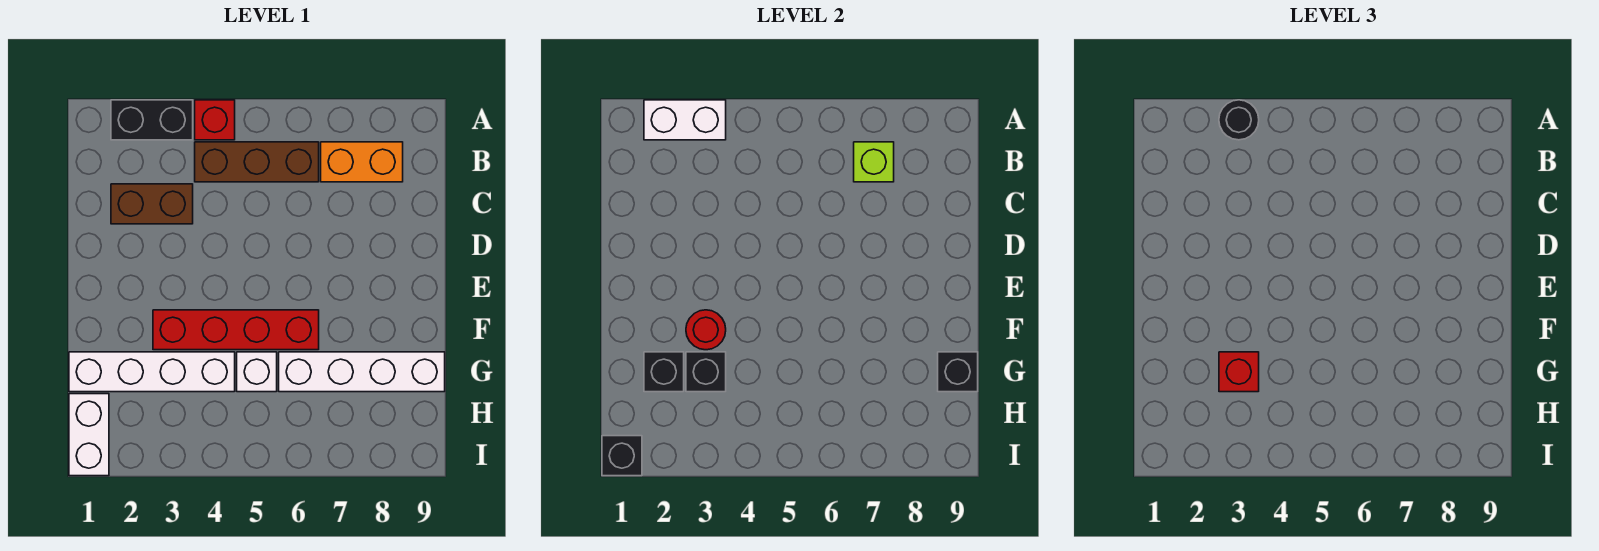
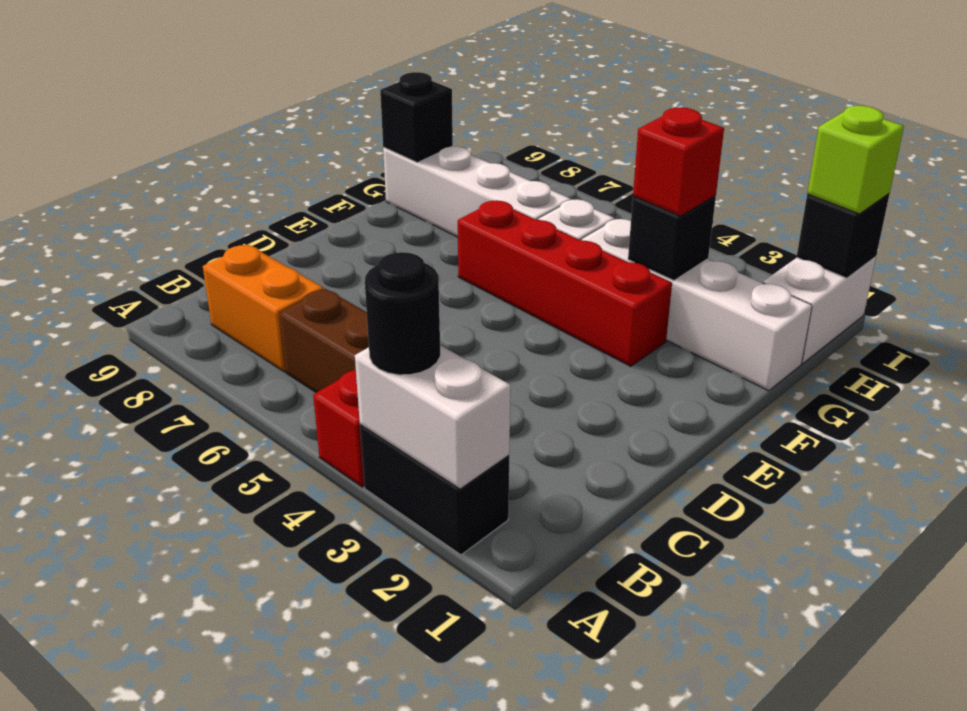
lime 1x1 brick [854,142,894,182] -> lime 1x1 brick moved to [807,106,904,214]
brown 1x2 brick [111,184,193,224] -> none
red 1x1 round brick [686,310,726,350] -> none
black 1x1 brick [644,352,684,392] -> none

